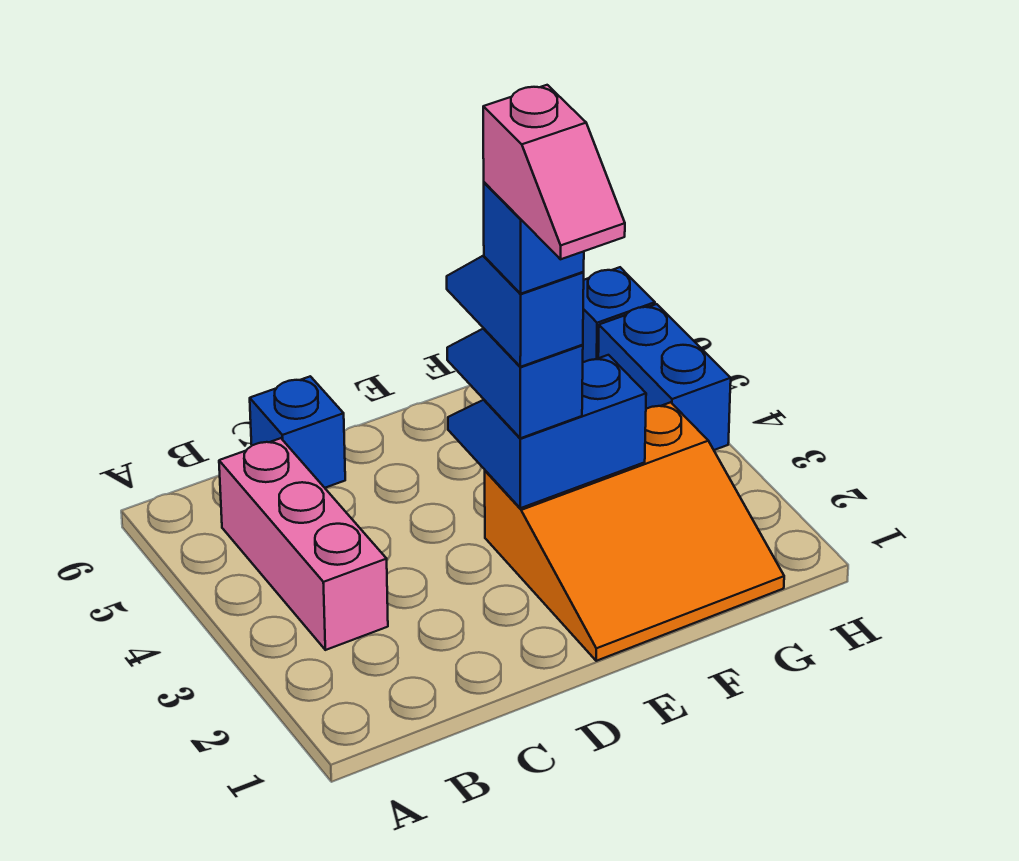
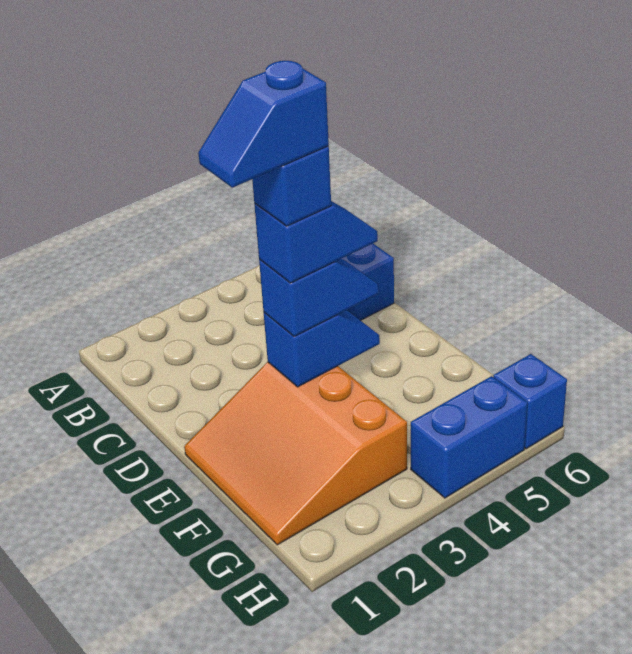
pink 1x3 brick [219,438,388,650] -> none
pink 1x2 slope [483,85,625,259] -> blue 1x2 slope [198,61,329,188]
blue 2x2 slope [448,355,646,508] -> blue 1x2 slope [264,310,380,387]

